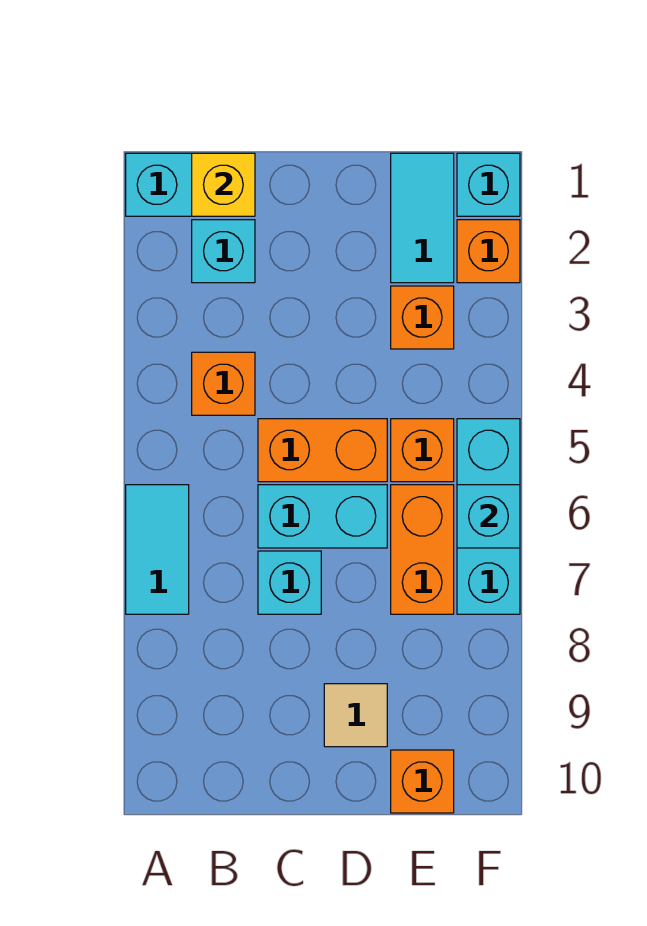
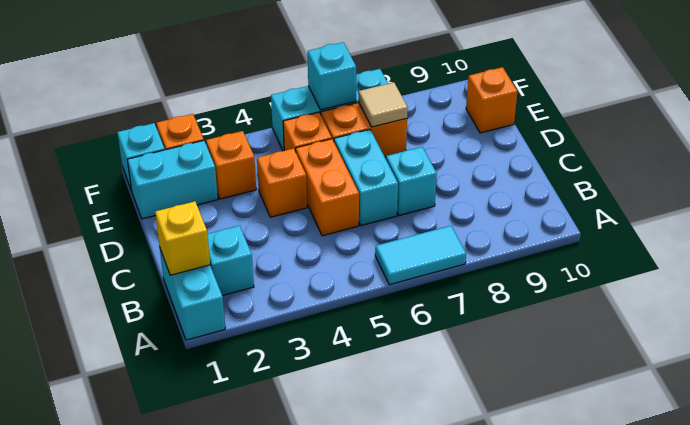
orange 1x1 brick [192,352,255,415] -> orange 1x1 brick moved to [257,148,307,217]
tan 1x1 tile [324,684,387,747] -> tan 1x1 tile moved to [359,82,408,127]
cyan 1x2 tile [391,153,454,283] -> cyan 1x2 brick [127,141,218,219]

